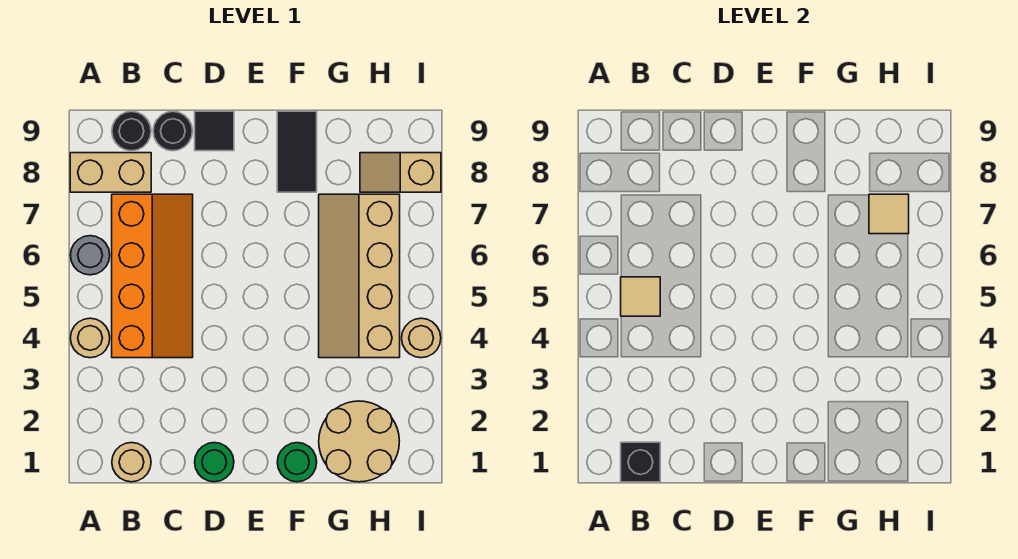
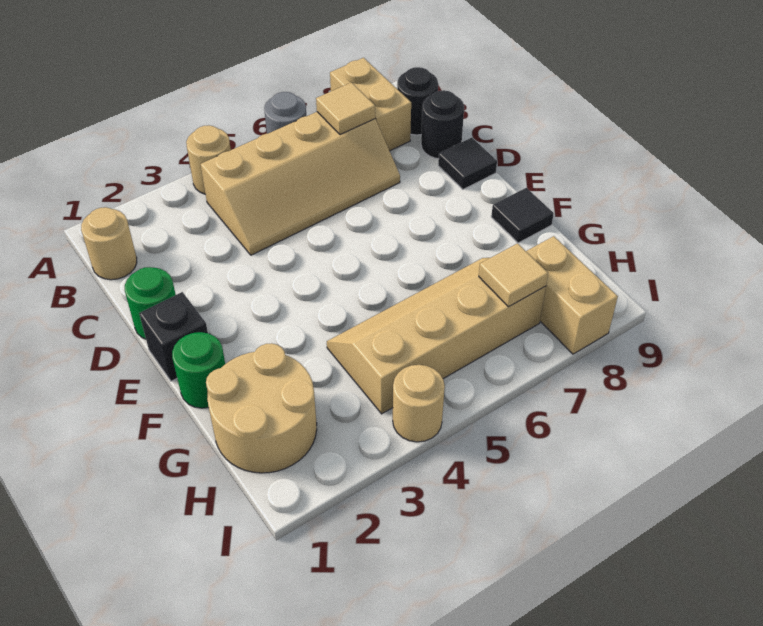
black 1x1 brick [621,442,660,482] -> black 1x1 brick moved to [139,292,208,381]
orange 2x4 slope [112,194,193,358] -> tan 2x4 slope [200,112,400,255]
tan 1x1 tile [621,277,660,316] -> tan 1x1 tile moved to [316,83,375,135]
black 1x2 tile [277,111,317,192] -> black 1x1 tile [491,188,554,243]
tan 1x2 slope [360,153,441,192] -> tan 1x2 brick [526,236,618,354]

